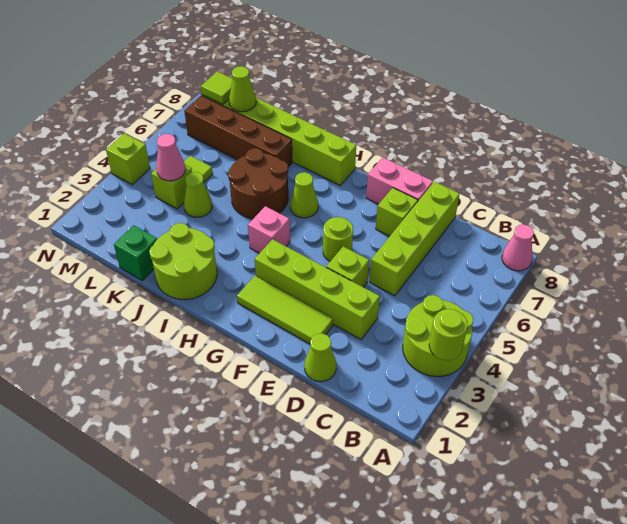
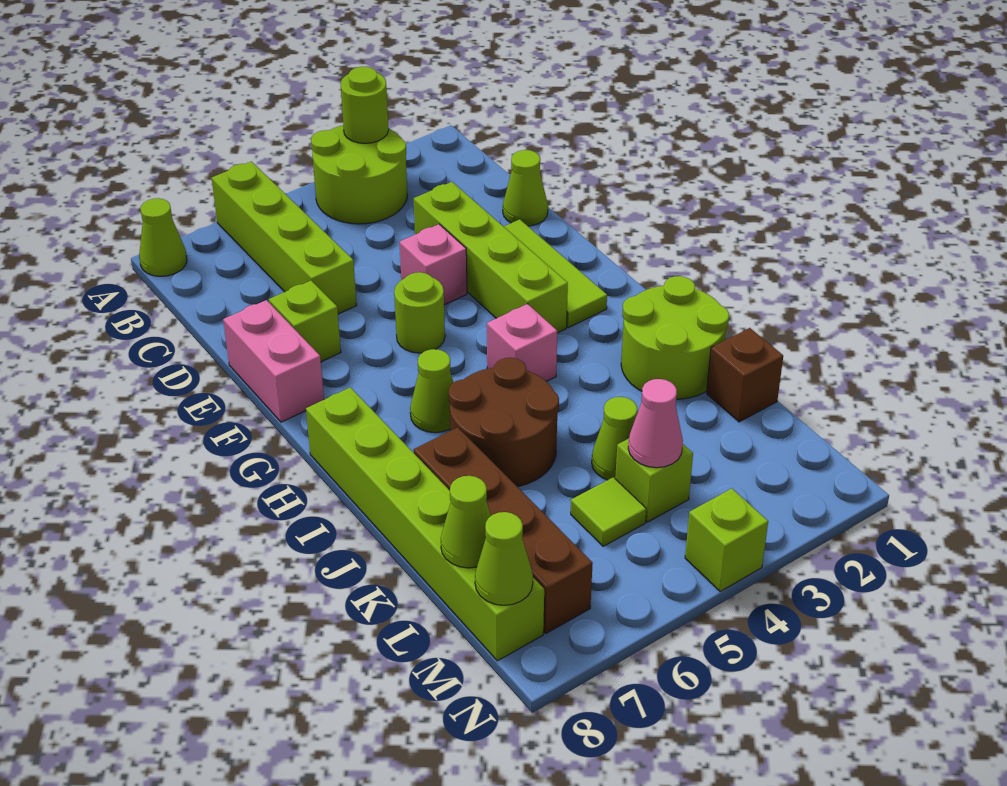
pink 1x1 cone [502,224,534,271] -> lime 1x1 cone [139,198,187,276]
lime 1x4 brick [369,182,460,296] -> lime 1x4 brick turned to [212,161,357,314]
lime 1x1 brick [326,246,369,287] -> pink 1x1 brick [400,224,467,305]
green 1x1 brick [114,225,157,280] -> brown 1x1 brick [707,328,783,422]
lime 1x1 tile [201,72,233,104] -> lime 1x1 cone [475,512,533,605]

